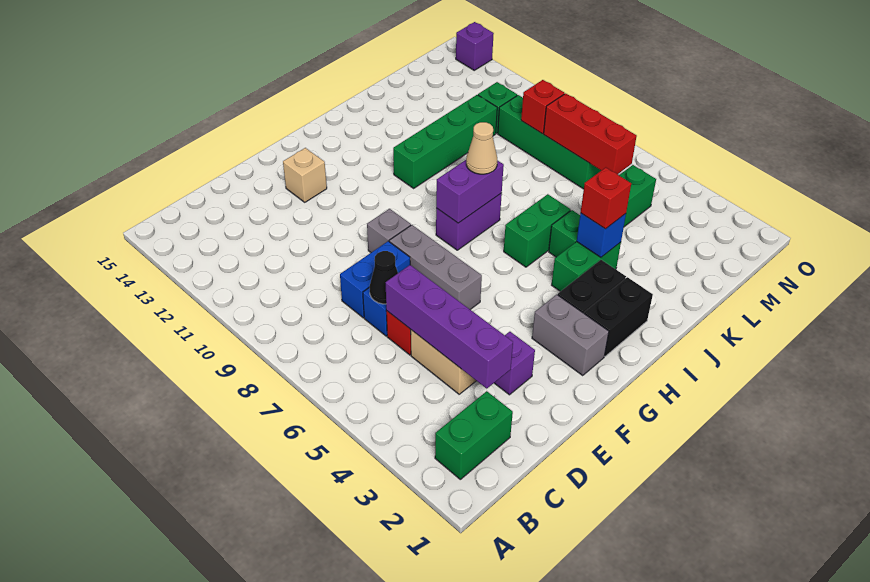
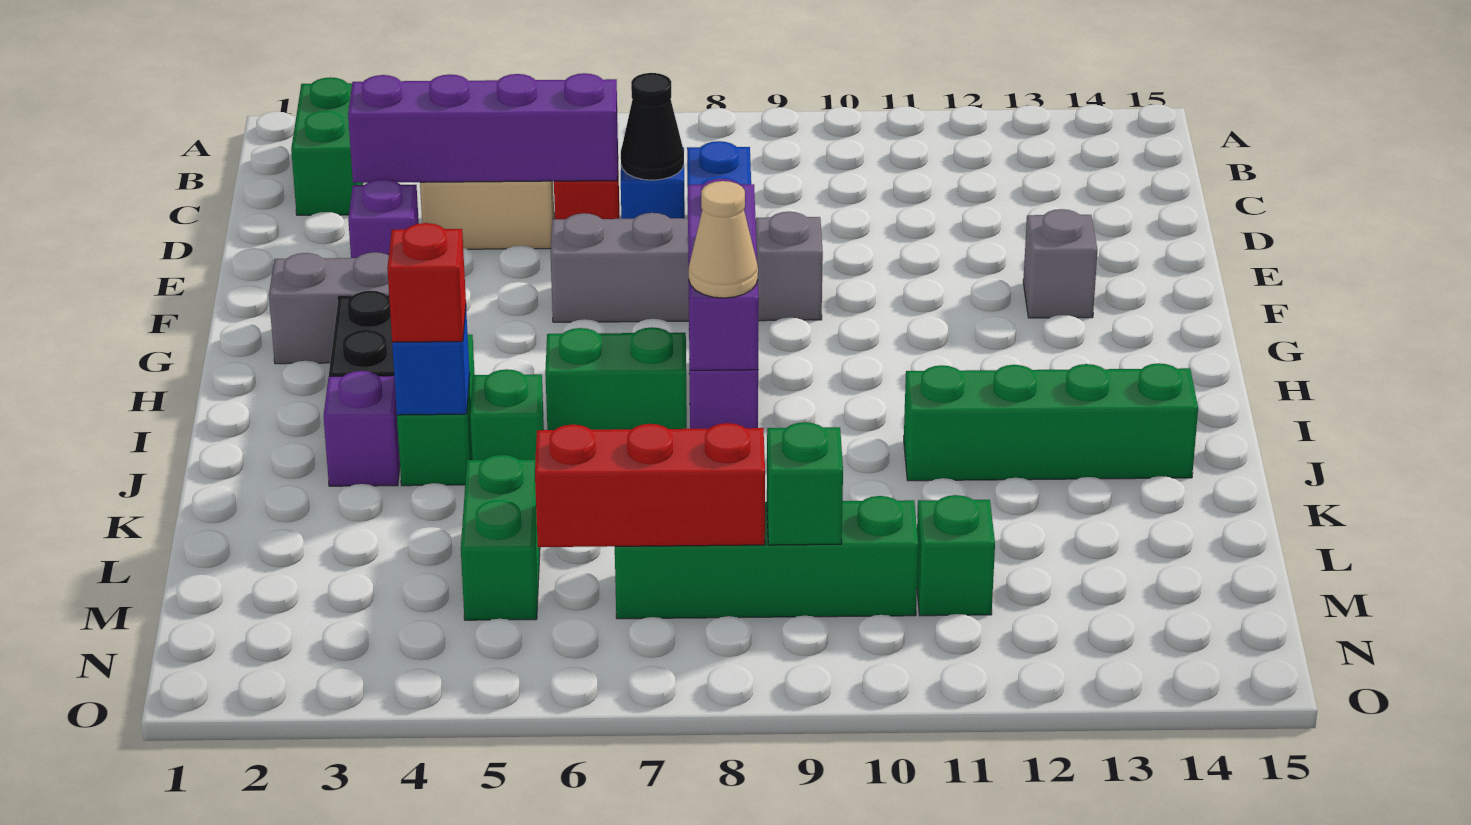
tan 1x1 brick [283,148,327,202] -> grey 1x1 brick [1023,209,1097,318]
black 1x2 brick [584,277,653,356] -> none
purple 1x2 brick [436,160,504,223] -> purple 1x3 brick [688,179,759,370]
green 1x2 brick [504,194,571,267] -> green 1x2 brick turned to [545,327,687,430]
green 1x4 brick [393,95,497,188] -> green 1x4 brick turned to [904,363,1198,481]
red 1x1 brick [521,80,565,134] -> green 1x1 brick [767,422,843,545]
purple 1x1 brick [456,22,494,70] -> purple 1x1 brick moved to [324,371,400,486]

